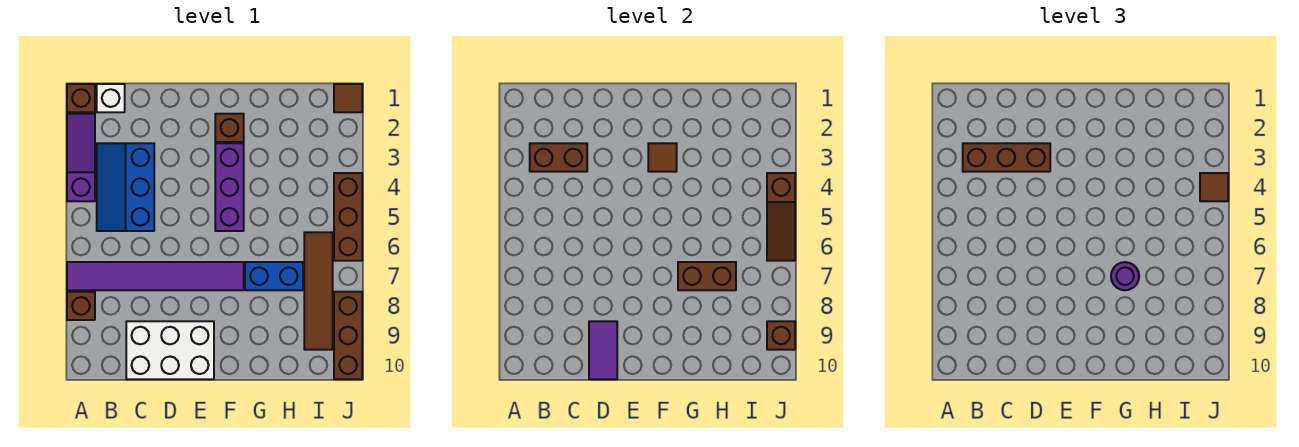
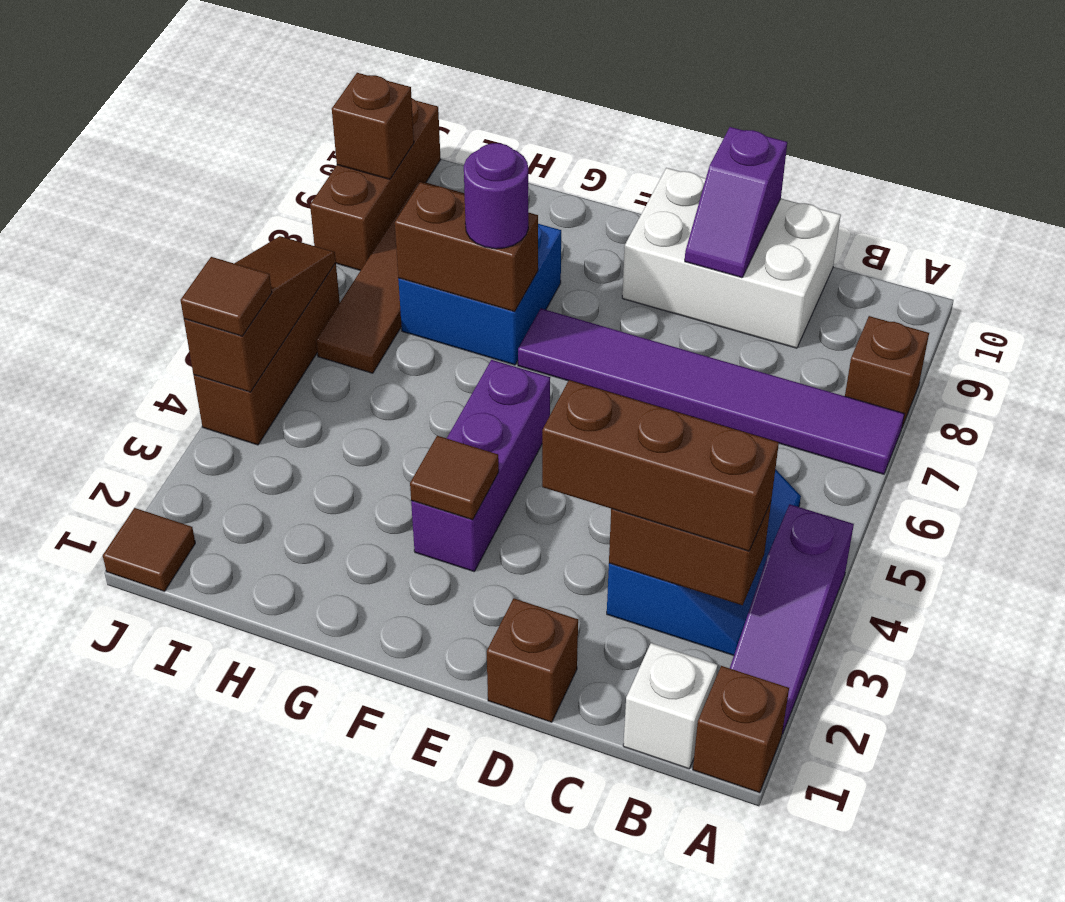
purple 1x2 tile [589,321,617,379] -> purple 1x2 slope [685,127,787,278]
brown 1x1 brick [215,114,244,142] -> brown 1x1 brick moved to [487,598,578,722]
blue 1x2 brick [245,262,303,290] -> blue 2x2 brick [398,224,561,365]

